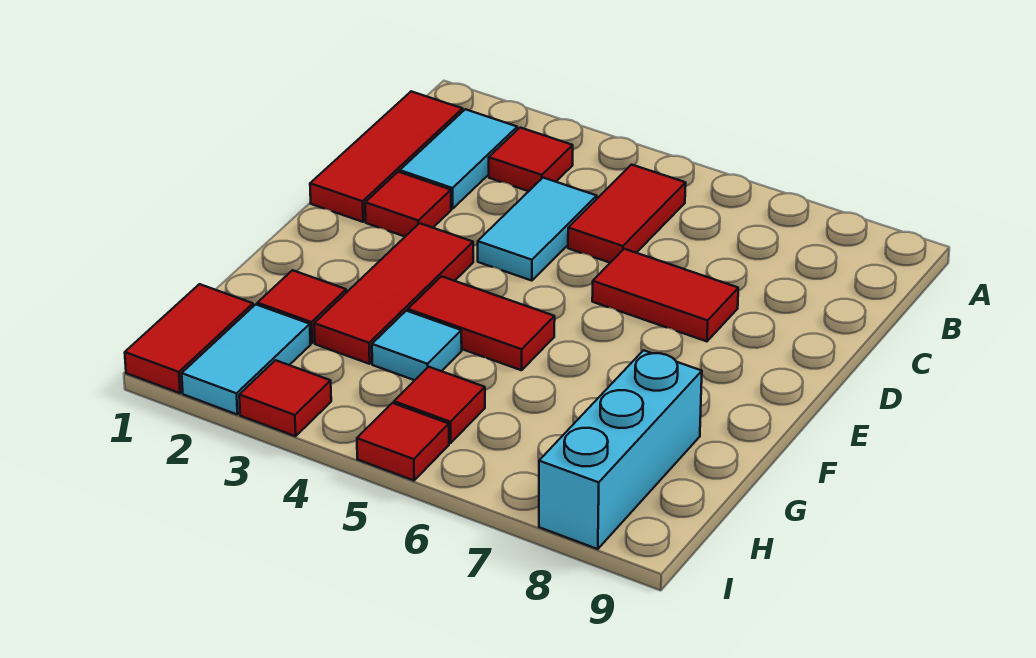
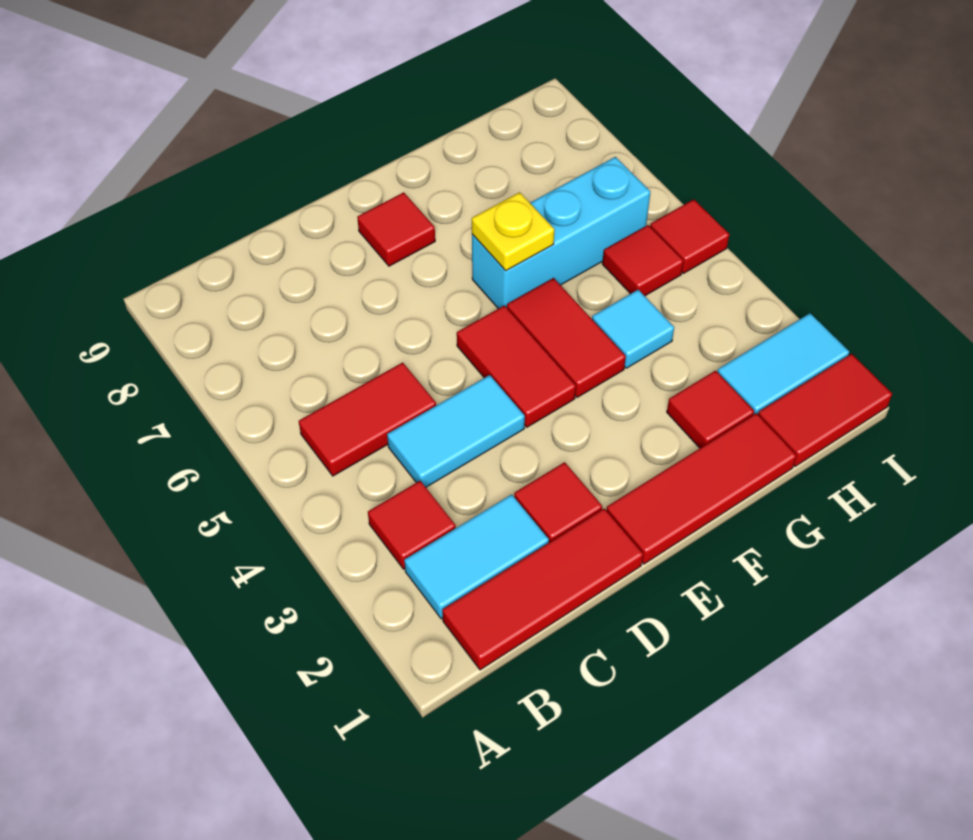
red 1x2 tile [592,249,738,341] -> red 1x2 tile moved to [457,306,576,427]
red 1x3 tile [314,223,473,364] -> red 1x3 tile moved to [606,413,796,564]
none -> yellow 1x1 plate [472,192,554,271]
cyan 1x3 brick [539,350,702,549] -> cyan 1x3 brick moved to [472,157,650,309]
red 1x1 tile [239,360,331,436] -> red 1x1 tile moved to [357,192,435,266]

